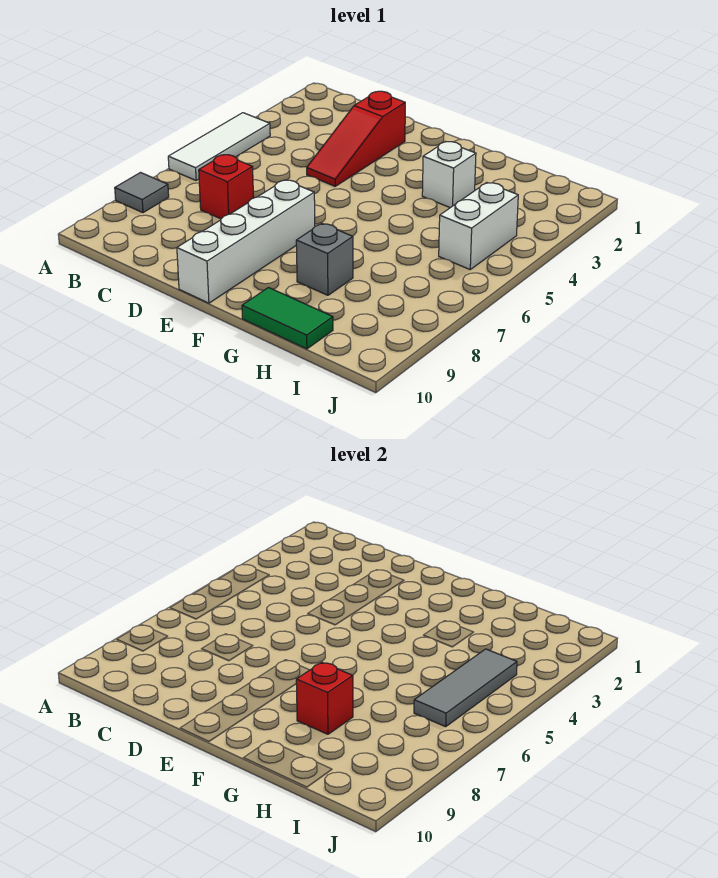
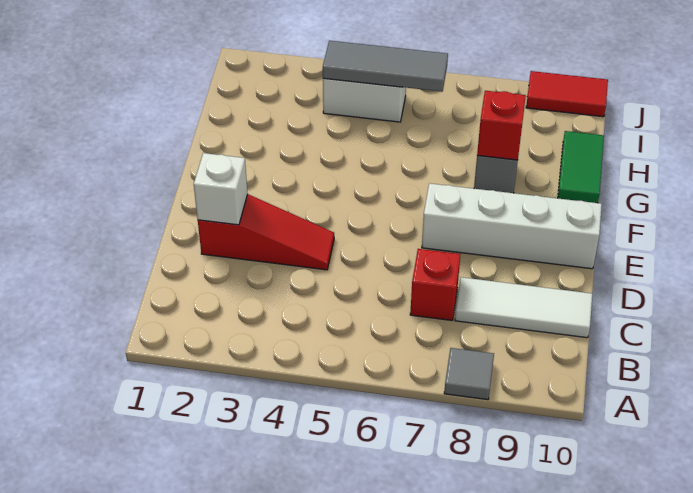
white 1x3 tile [168,113,270,180] -> white 1x3 tile moved to [455,277,592,338]
white 1x1 brick [422,142,476,208] -> white 1x1 brick moved to [194,153,248,225]
none -> red 1x2 tile [526,71,608,117]

